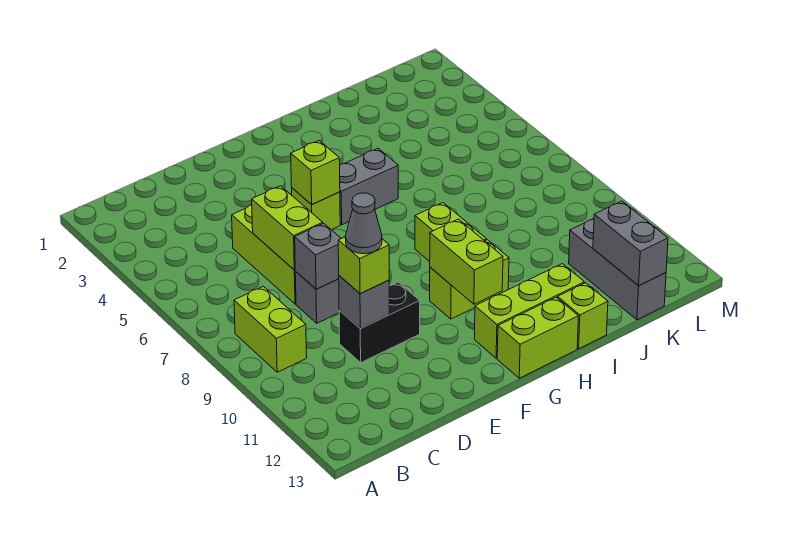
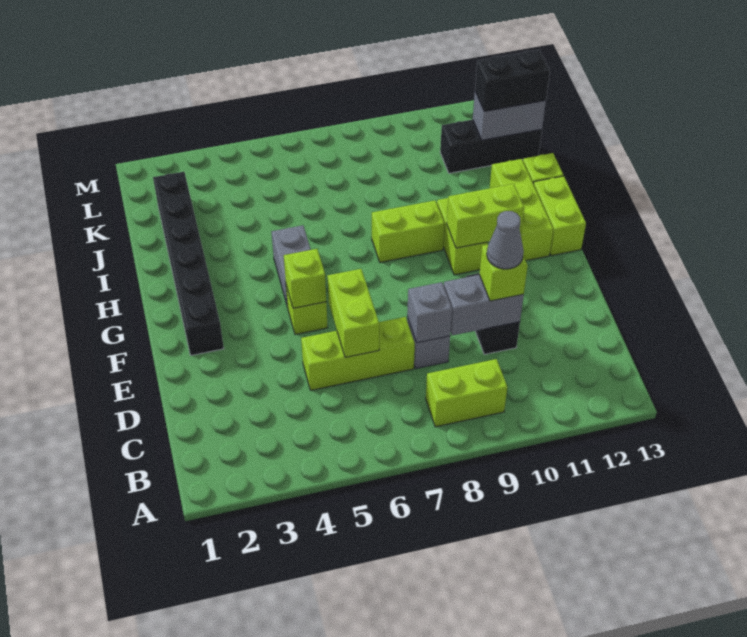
lime 1x2 brick [252,186,323,270] -> lime 1x2 brick turned to [327,269,379,357]
grey 1x1 brick [339,276,389,328] -> grey 1x2 brick [444,275,524,335]
none -> black 1x6 brick [153,172,224,355]
grey 1x3 brick [569,219,666,320] -> black 1x3 brick [440,120,542,173]
none -> black 1x2 brick [475,50,550,111]

